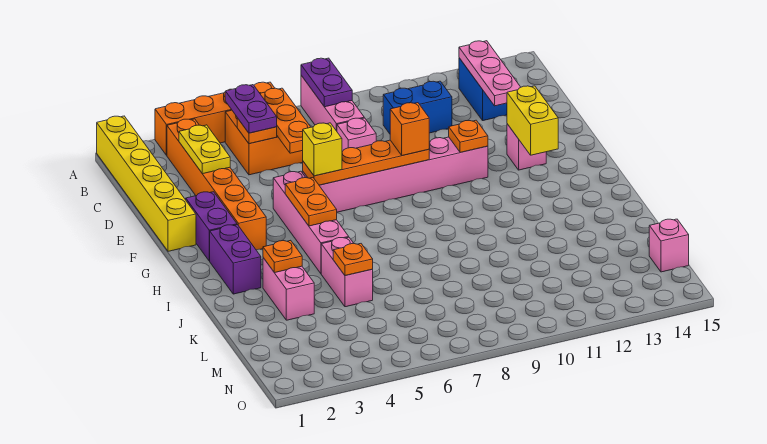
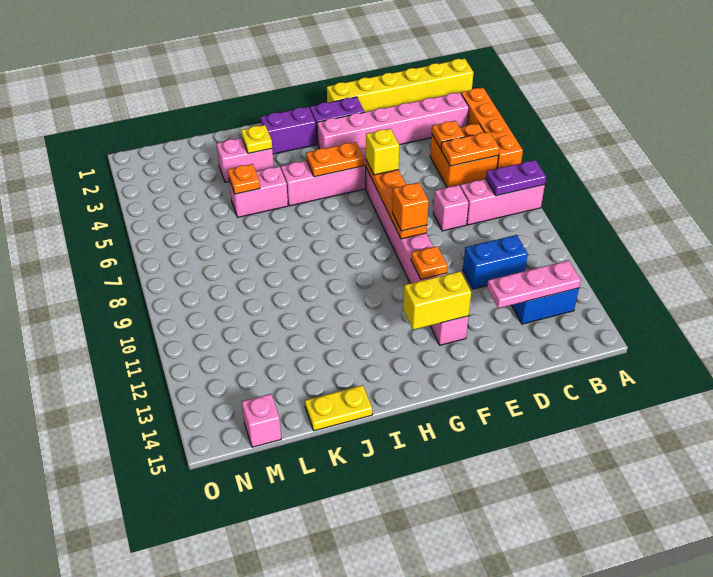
orange 1x6 brick [167,119,266,250] -> pink 1x6 brick [317,92,469,149]
purple 1x2 plate [225,85,277,133] -> none
orange 1x3 plate [260,88,310,153] -> orange 1x2 plate [441,132,499,166]
yellow 1x2 plate [179,125,230,174] -> yellow 1x2 plate moved to [305,385,372,431]
blue 1x2 brick [383,81,452,134] -> blue 1x2 brick turned to [463,235,528,289]
orange 1x1 plate [263,240,302,273] -> yellow 1x1 plate [241,125,272,153]

